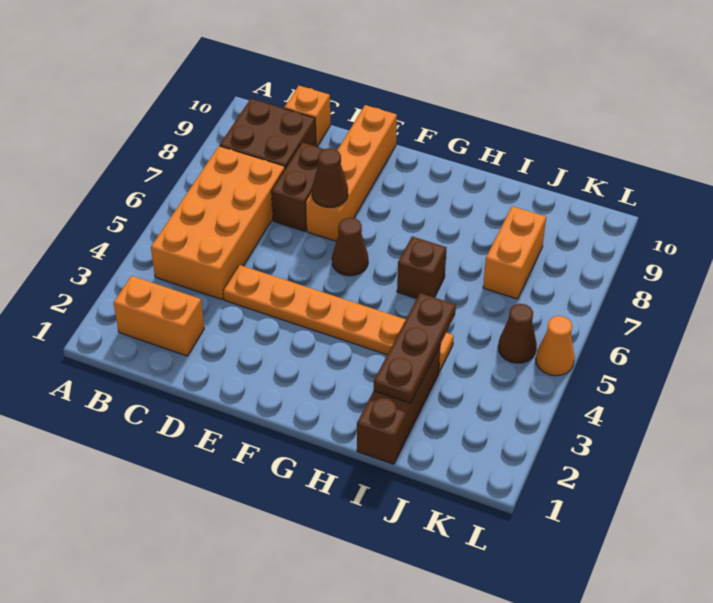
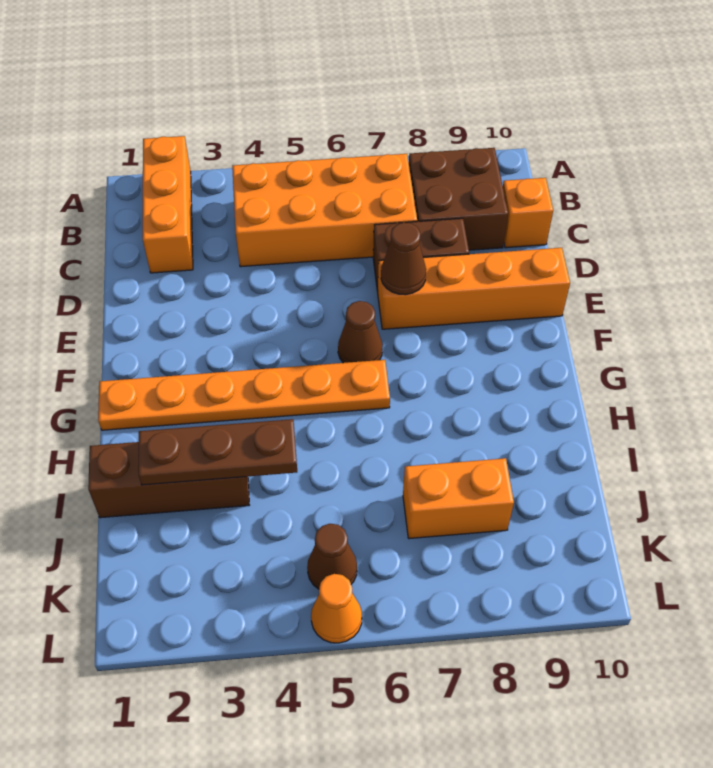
orange 1x2 brick [114,276,204,356] -> orange 1x3 brick [143,136,193,273]
orange 1x6 plate [223,265,454,372] -> orange 1x6 plate turned to [98,360,390,430]
brown 1x1 brick [397,236,447,298] -> none

